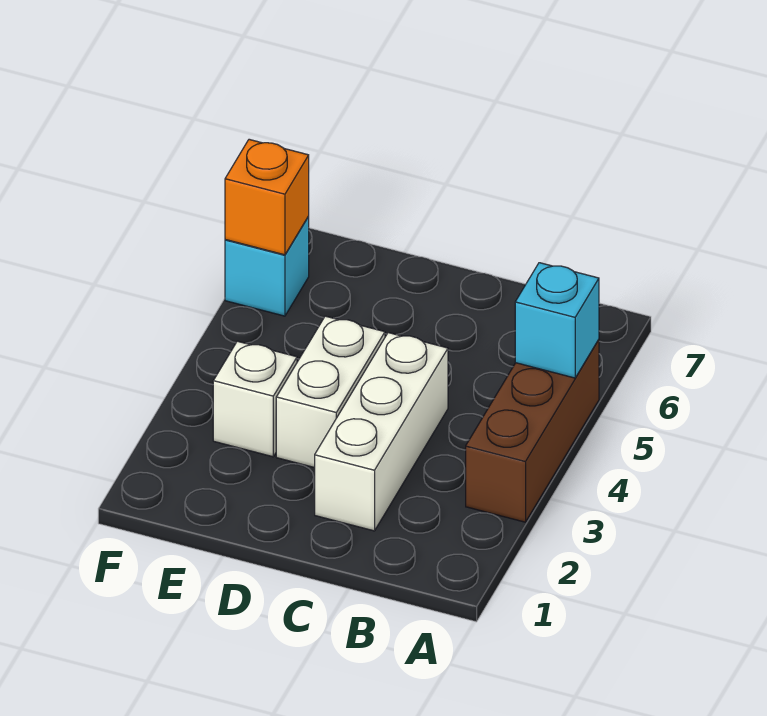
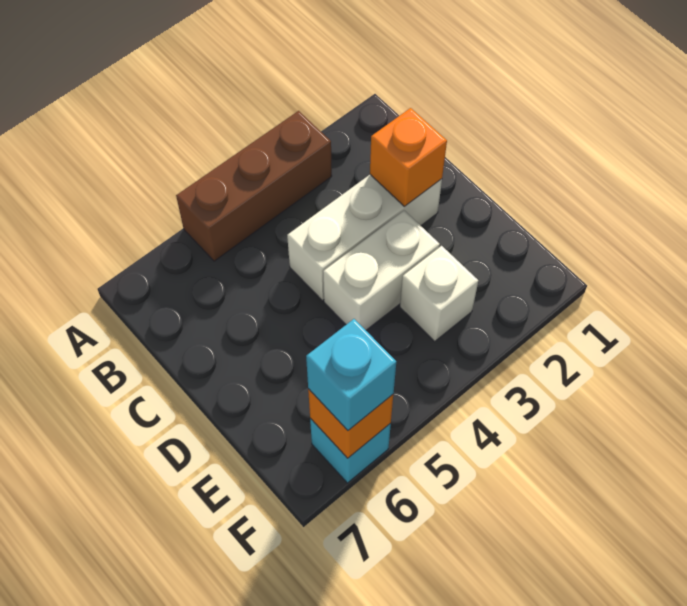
cyan 1x1 brick [515,263,599,378] -> cyan 1x1 brick moved to [306,319,396,430]
none -> orange 1x1 brick [370,108,447,207]

